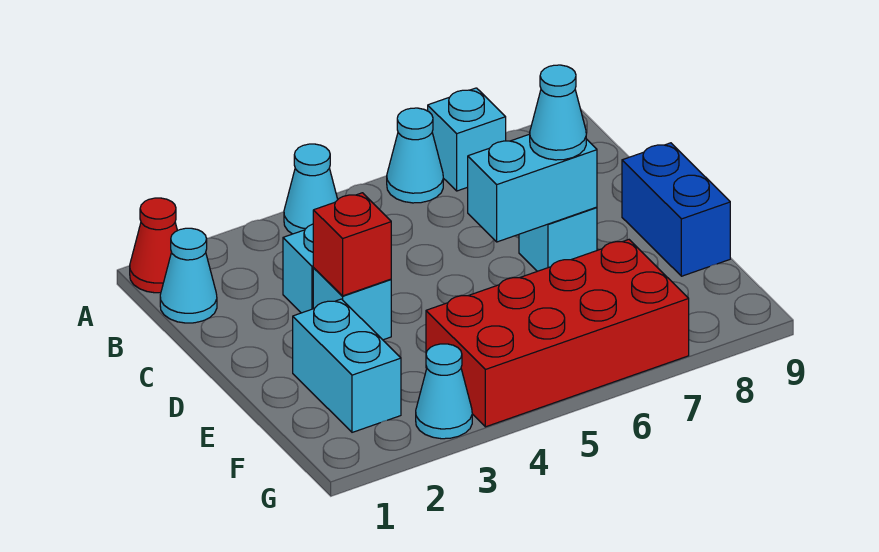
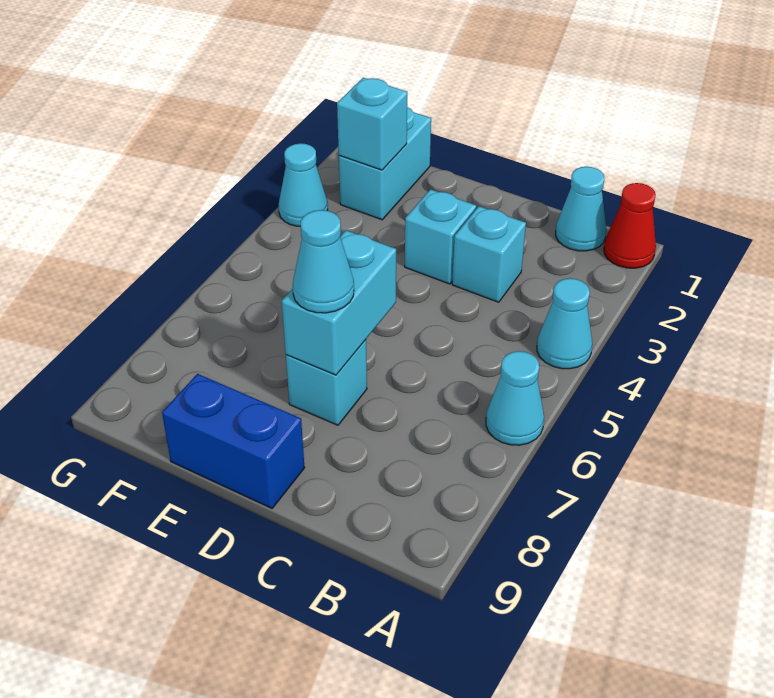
cyan 1x1 brick [428,88,506,191] -> cyan 1x1 brick moved to [337,78,407,170]
red 1x1 brick [313,193,391,296] -> none
cyan 1x2 brick [293,299,401,432] -> cyan 1x2 brick turned to [339,107,431,220]
red 2x4 brick [426,240,689,427] -> none

